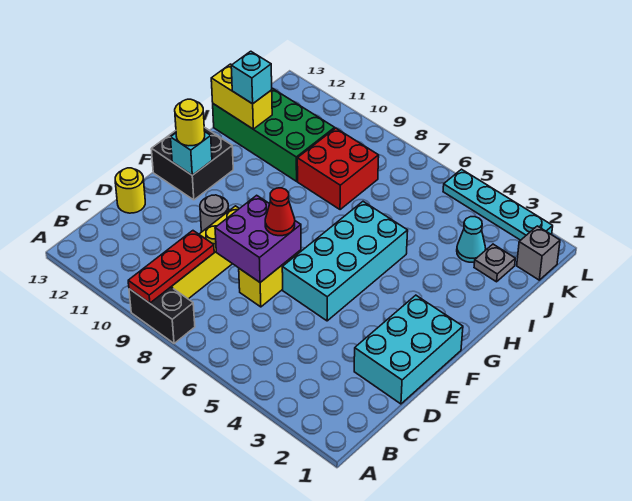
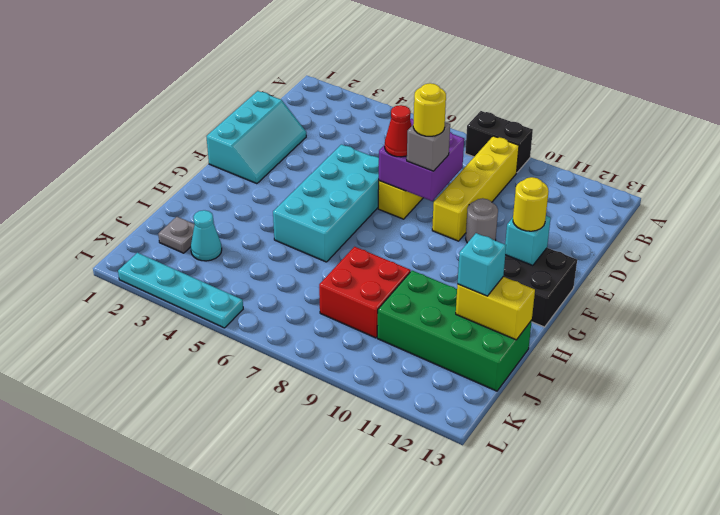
red 1x3 plate [128,231,214,303] -> none
cyan 2x3 brick [354,295,463,404] -> cyan 2x3 slope [206,91,306,184]
yellow 1x1 round brick [115,168,145,213] -> yellow 1x1 round brick moved to [413,83,446,136]
grey 1x1 brick [517,226,560,280] -> grey 1x1 brick moved to [407,122,450,171]

